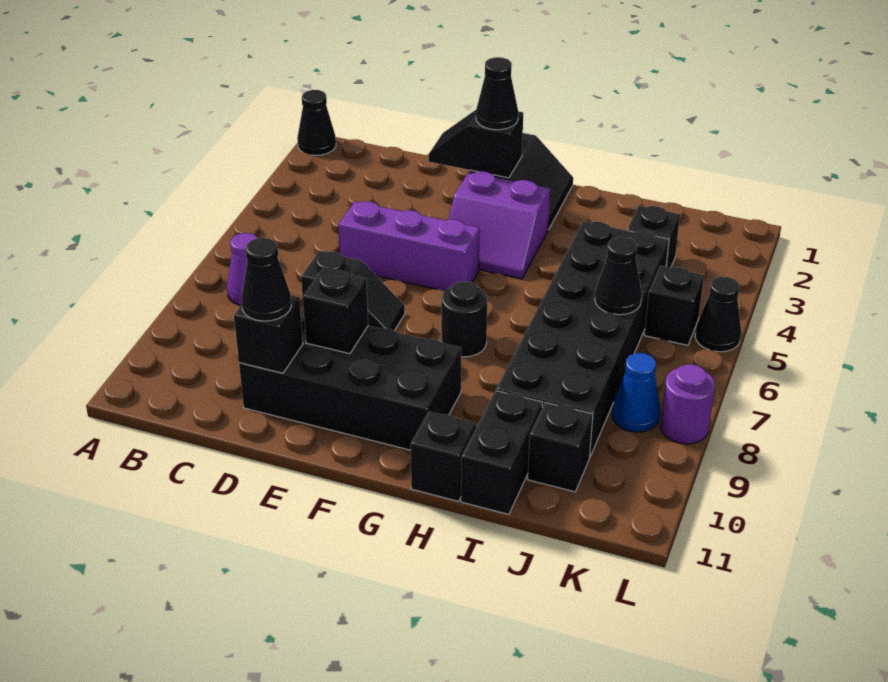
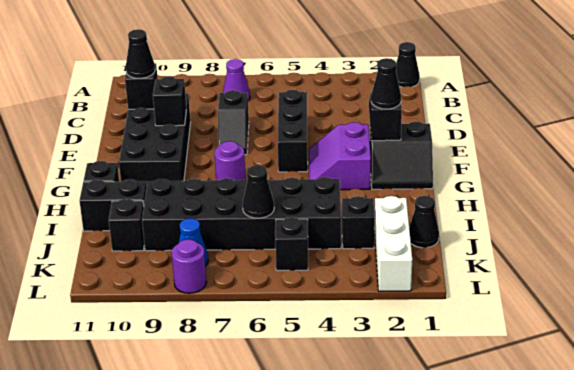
purple 1x3 brick [338,201,480,291] -> black 1x3 brick [277,90,308,172]
black 1x1 round brick [441,281,487,357] -> purple 1x1 round brick [214,141,246,180]
none -> white 1x3 brick [374,196,412,291]
black 1x1 cone [695,276,741,352] -> black 1x1 cone moved to [409,196,439,248]

